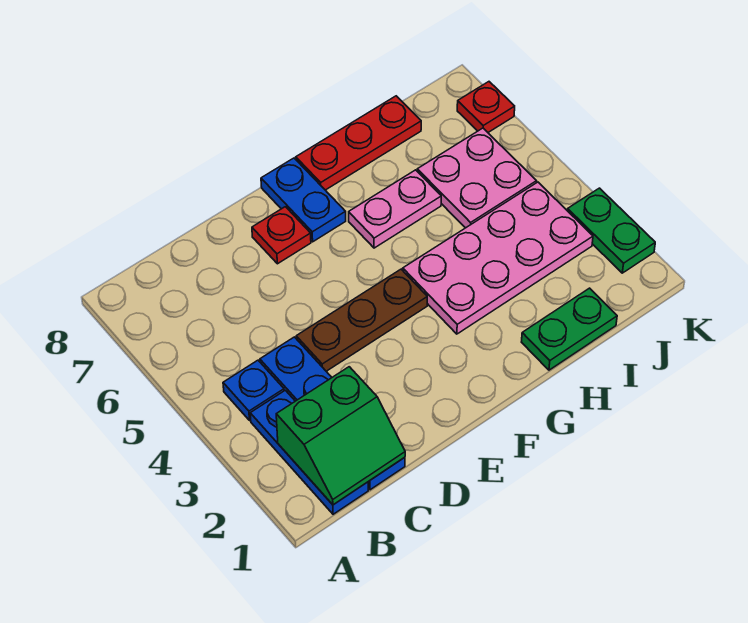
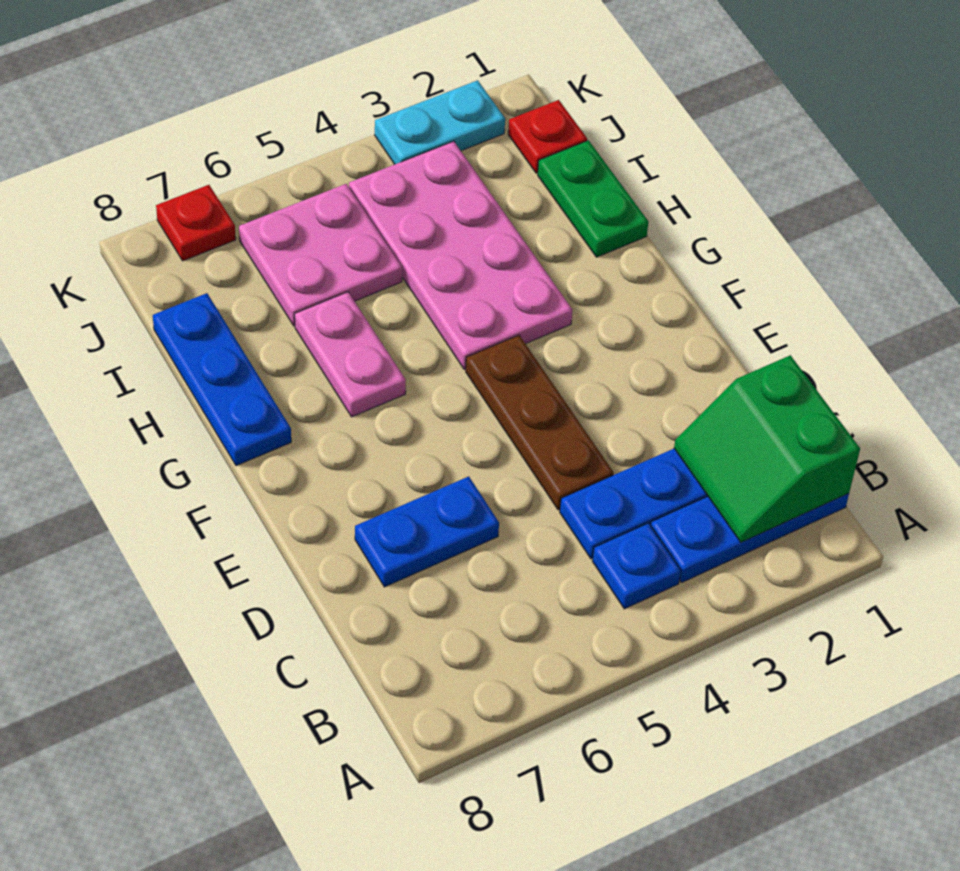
green 2x2 slope [276,367,405,505] -> green 2x2 slope turned to [674,355,860,542]
red 1x1 plate [252,207,311,264] -> red 1x1 plate moved to [508,100,587,173]
blue 1x2 plate [261,158,346,242] -> blue 1x2 plate moved to [355,476,499,587]
red 1x3 plate [296,96,421,190] -> blue 1x3 plate [153,293,291,466]
green 1x2 plate [567,188,655,273] -> cyan 1x2 plate [375,80,505,164]

